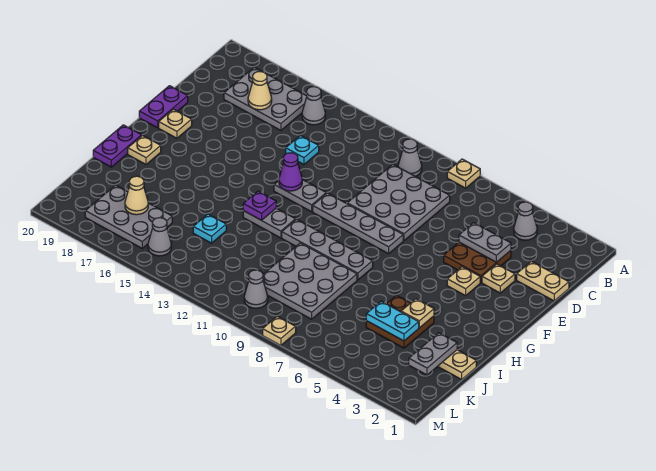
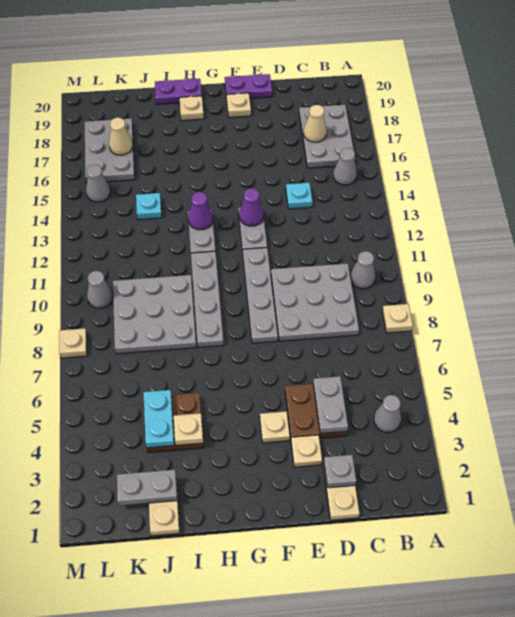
none -> grey 1x1 plate [324,455,356,488]
purple 1x1 plate [243,191,276,220] -> purple 1x1 cone [188,192,213,230]

